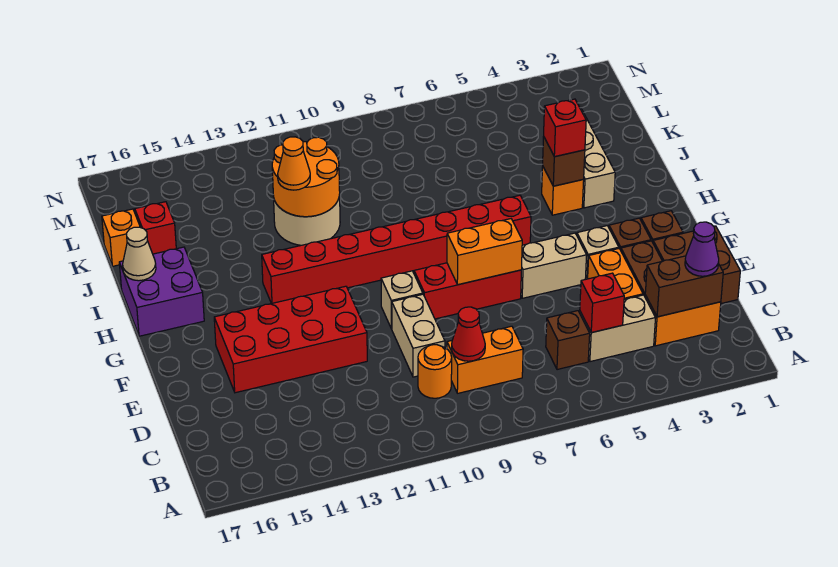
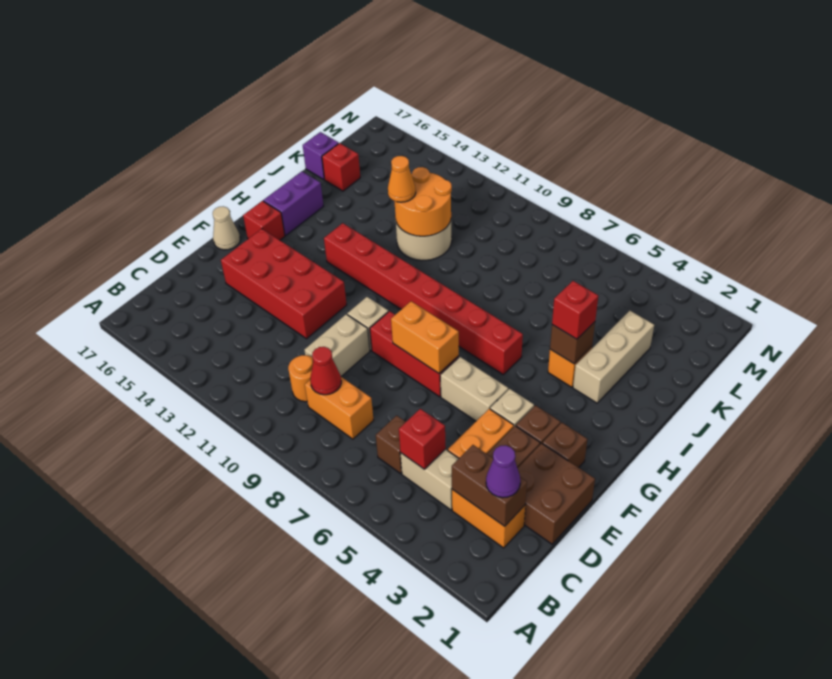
none -> red 1x1 brick [243,201,285,240]
purple 2x2 brick [119,247,204,336] -> purple 1x2 brick [263,171,323,235]
tan 1x1 cone [123,227,156,281] -> tan 1x1 cone moved to [213,206,240,250]
orange 1x1 brick [102,209,140,266] -> purple 1x1 brick [303,132,339,179]

